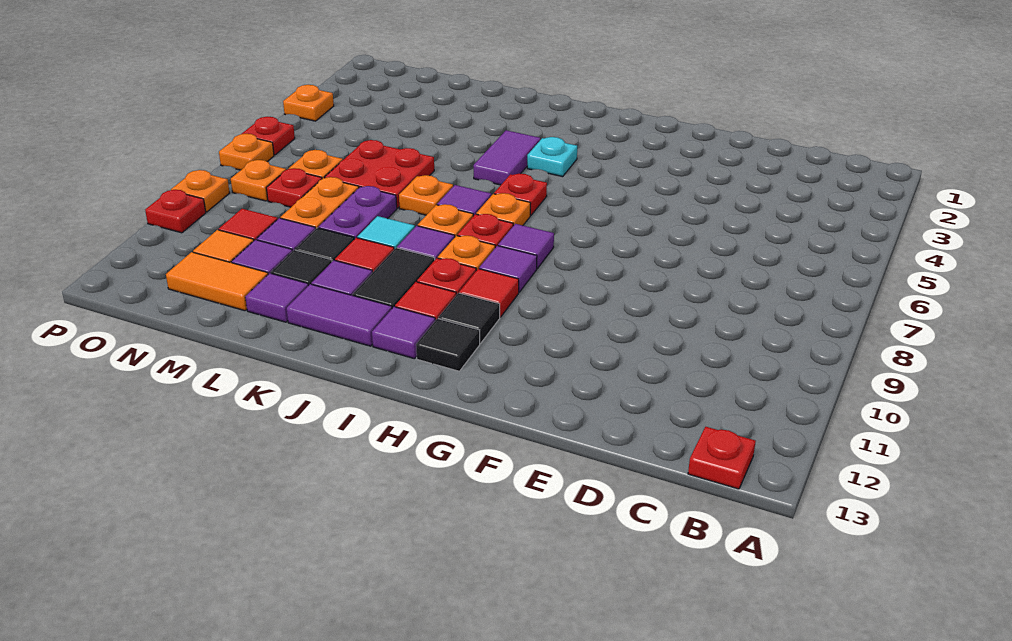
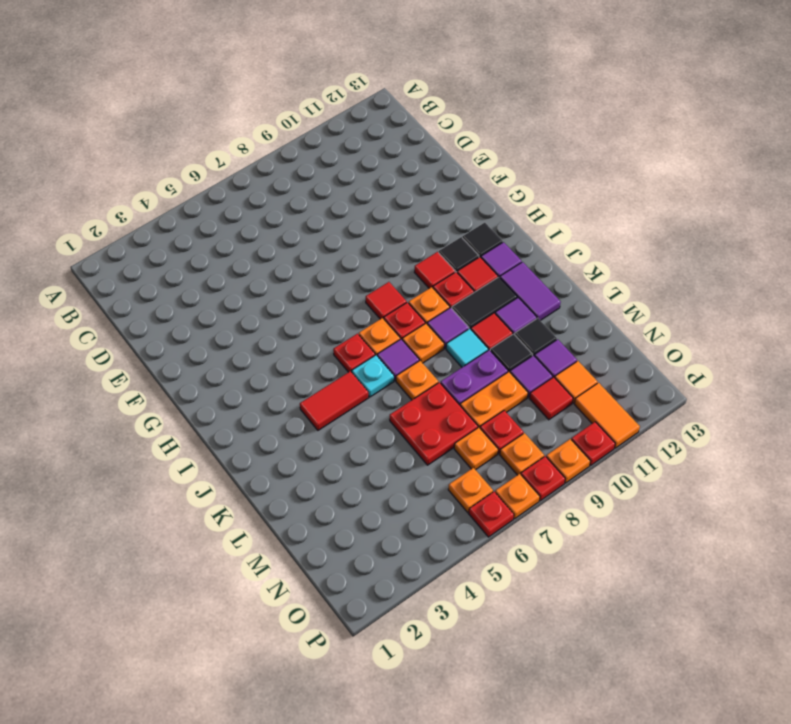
red 1x1 plate [688,427,756,489] -> red 1x1 plate moved to [521,456,565,501]
purple 1x1 tile [498,224,554,269] -> red 1x1 tile [366,282,407,319]
purple 1x1 tile [479,246,537,292] -> none
cyan 1x1 plate [527,137,577,177] -> cyan 1x1 plate moved to [352,355,394,397]
purple 1x2 tile [473,130,540,185] -> red 1x2 tile [300,371,368,430]
purple 1x1 tile [245,273,308,322] -> none
orange 1x2 tile [166,252,268,311] -> orange 1x2 tile moved to [574,383,640,448]
orange 1x1 plate [283,85,334,121] -> orange 1x1 plate moved to [448,468,493,513]

